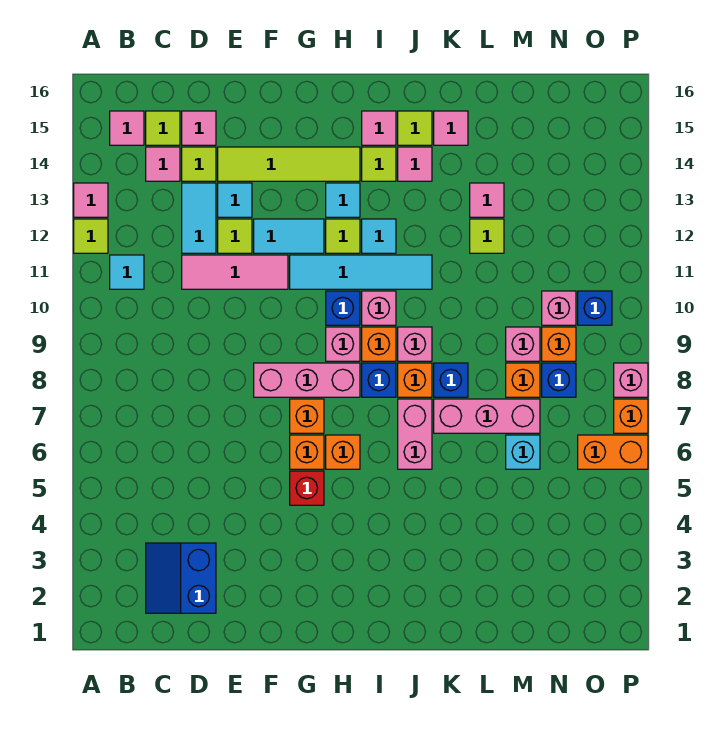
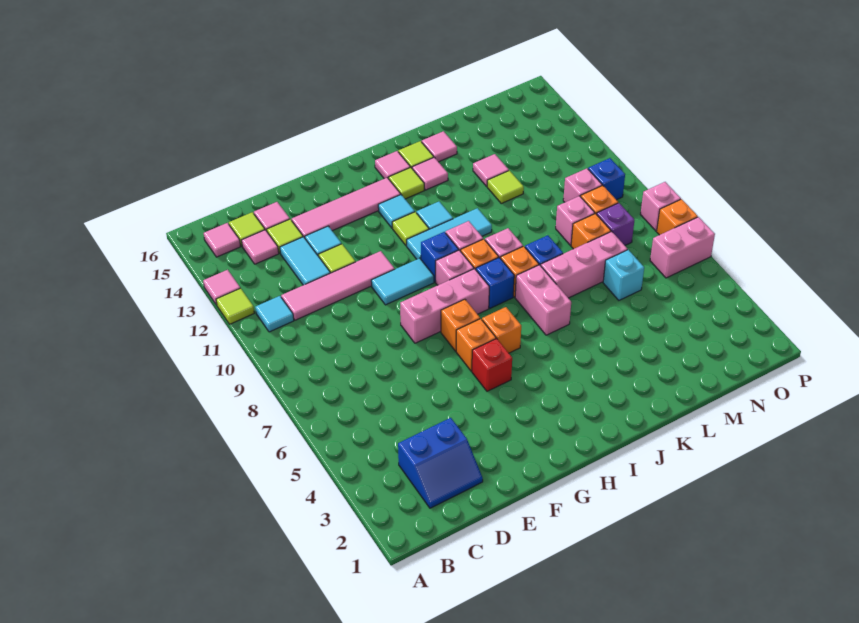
blue 2x2 slope [146,543,216,613] -> blue 2x2 slope turned to [398,418,483,508]
pink 1x3 tile [182,255,288,289] -> pink 1x4 tile [281,251,394,320]
lime 1x4 tile [218,147,360,181] -> pink 1x4 tile [292,178,401,238]
cyan 1x2 tile [254,219,324,253] -> cyan 1x2 tile moved to [371,258,434,305]
cyan 1x4 tile [290,255,432,289] -> cyan 1x3 tile [407,208,492,259]
blue 1x1 brick [542,363,576,397] -> purple 1x1 brick [597,203,634,245]
orange 1x2 brick [578,435,648,469] -> pink 1x2 brick [650,217,715,278]

